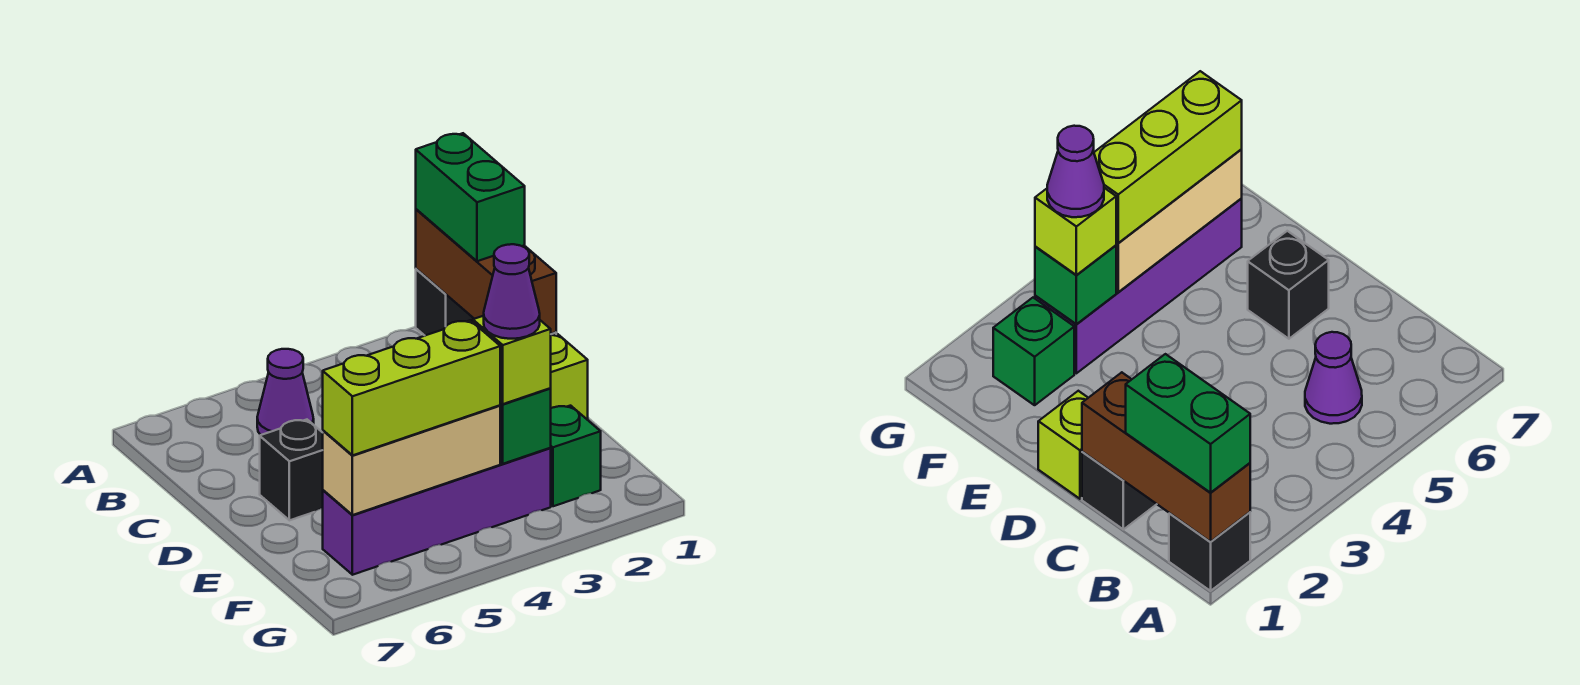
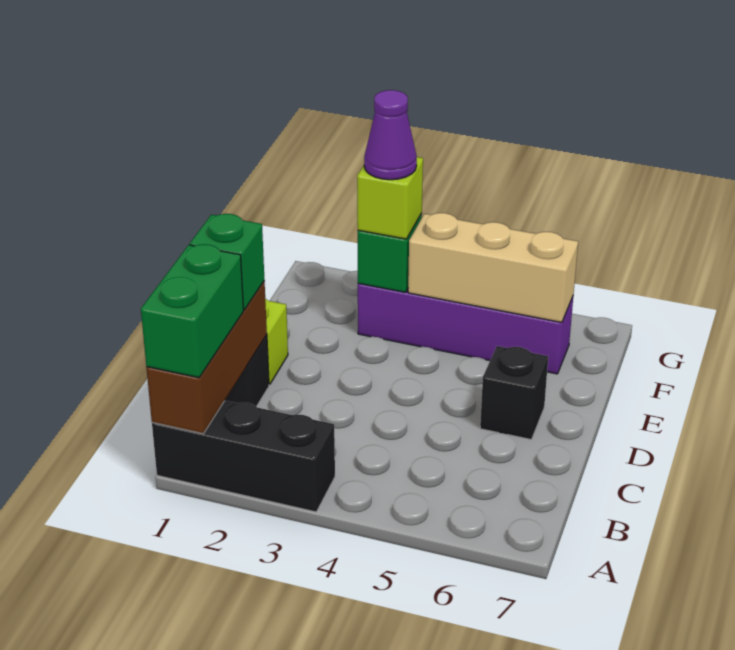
black 1x1 brick [416,269,474,336] -> black 1x3 brick [152,401,335,512]
purple 1x1 cone [257,349,314,435] -> none
green 1x1 brick [550,406,601,506] -> green 1x1 brick moved to [190,214,264,310]
lime 1x3 brick [323,320,500,455] -> none

